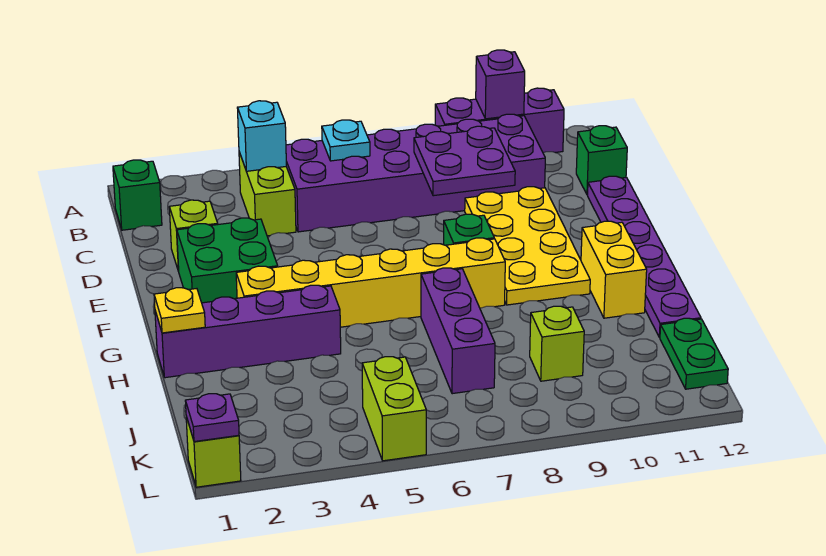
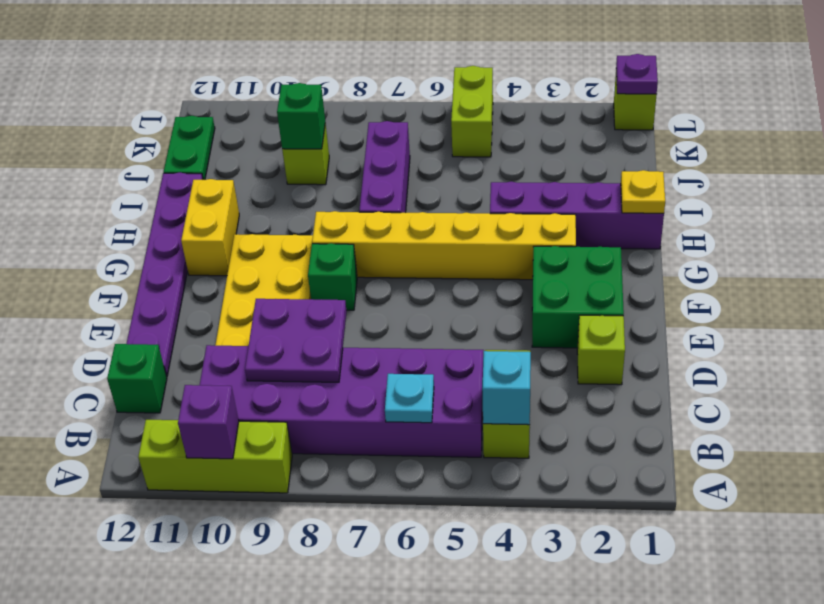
purple 1x3 brick [435,88,564,153] -> lime 1x3 brick [138,420,292,493]
green 1x1 brick [113,160,162,230] -> green 1x1 brick moved to [277,83,325,149]

